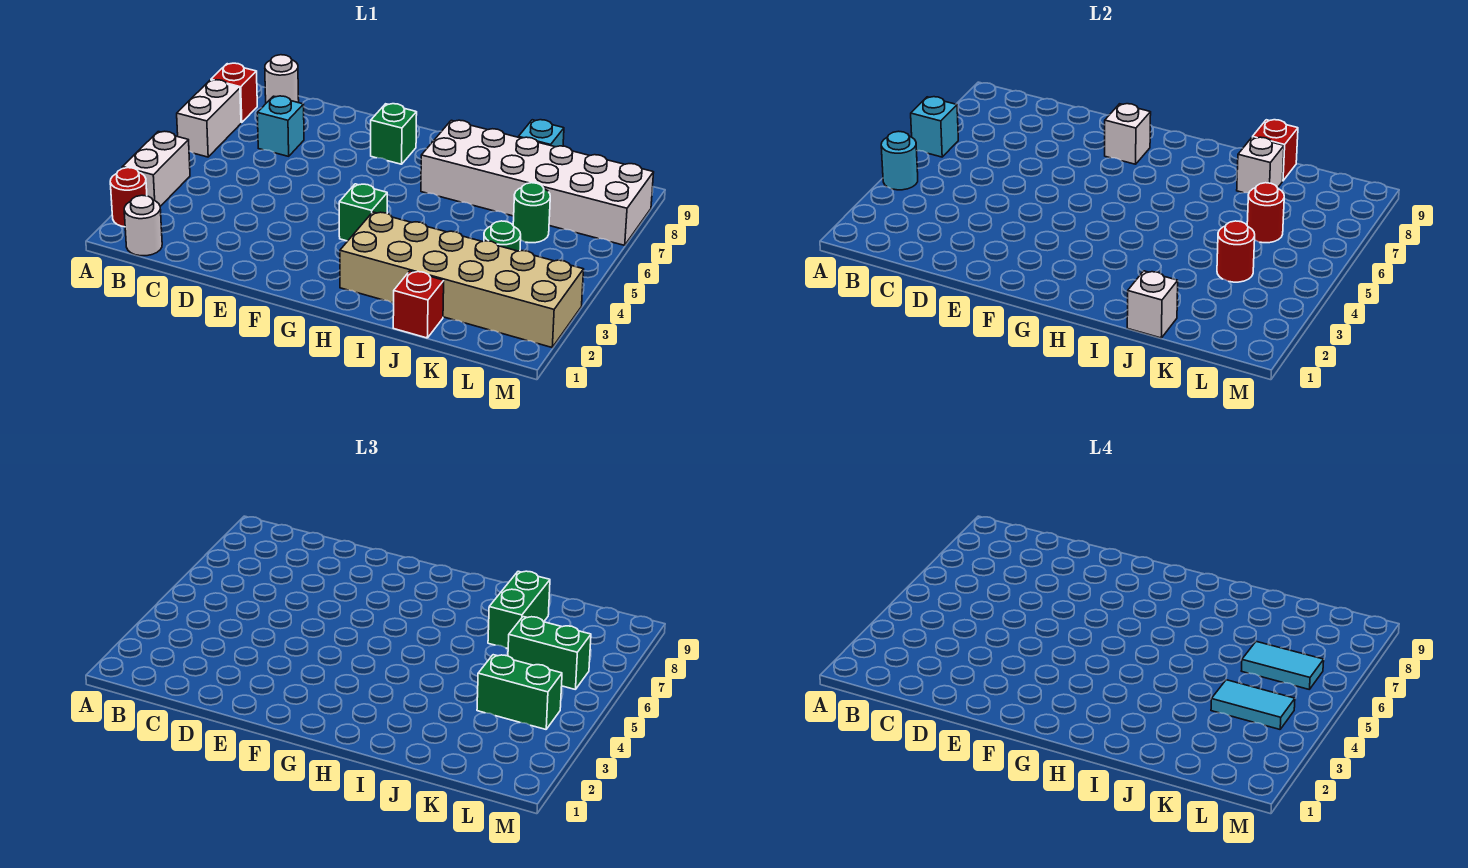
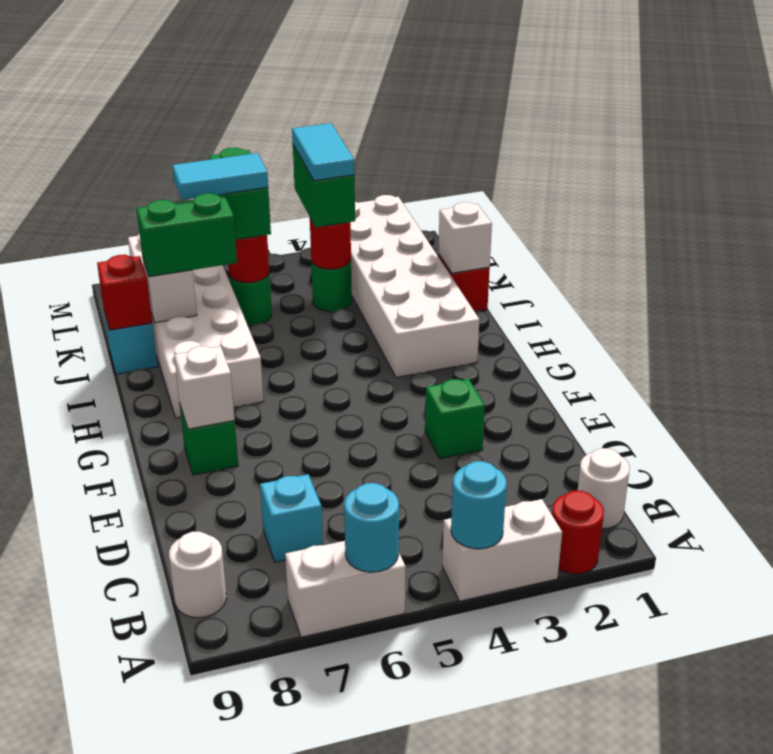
cyan 1x1 brick [911,97,958,157] -> cyan 1x1 round brick [344,483,399,572]
red 1x1 brick [211,63,257,123] -> none
green 1x1 brick [339,184,387,241] -> green 1x1 brick moved to [425,379,485,459]
tan 2x6 brick [340,212,584,347] -> white 2x6 brick [350,195,479,378]
cyan 1x2 tile [1241,641,1324,690] -> cyan 1x2 tile turned to [172,153,268,200]

